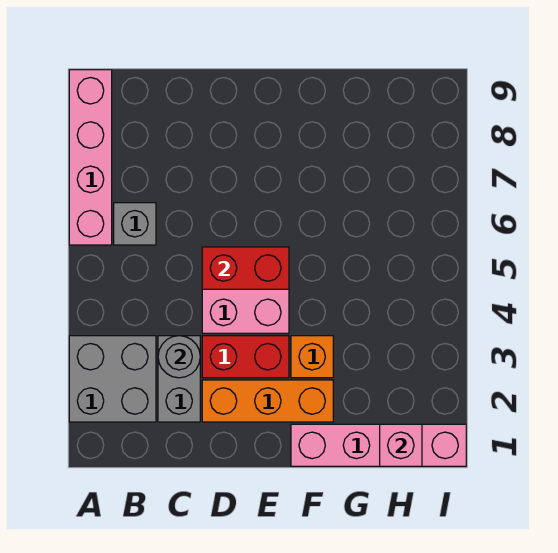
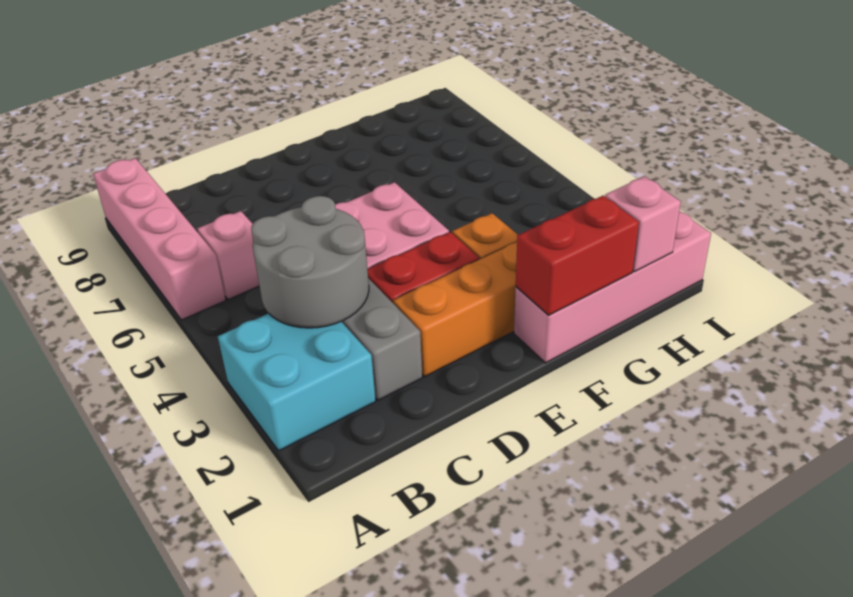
grey 2x2 brick [69,336,156,422] -> cyan 2x2 brick [218,313,376,451]
grey 1x1 brick [114,203,156,245] -> pink 1x1 brick [197,211,259,300]
grey 1x1 round brick [158,336,200,378] -> grey 2x2 round brick [251,196,369,328]
red 1x2 brick [202,247,289,289] -> red 1x2 brick moved to [516,196,639,315]

